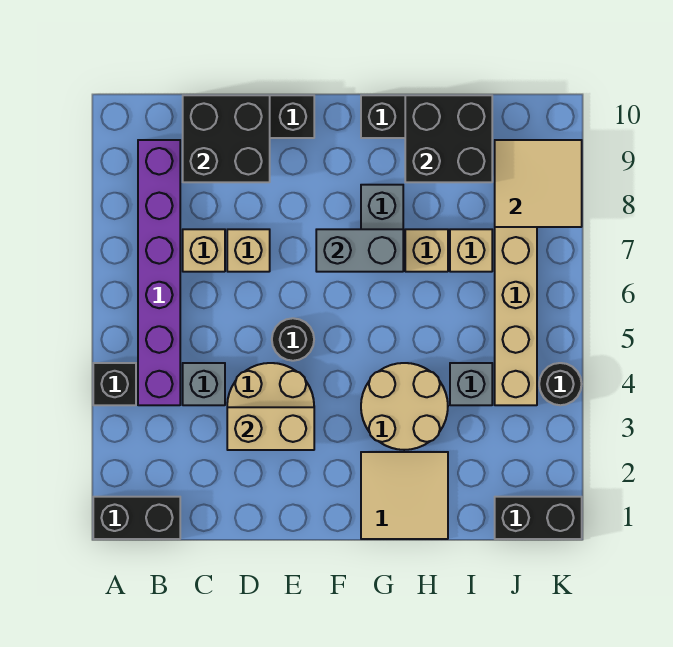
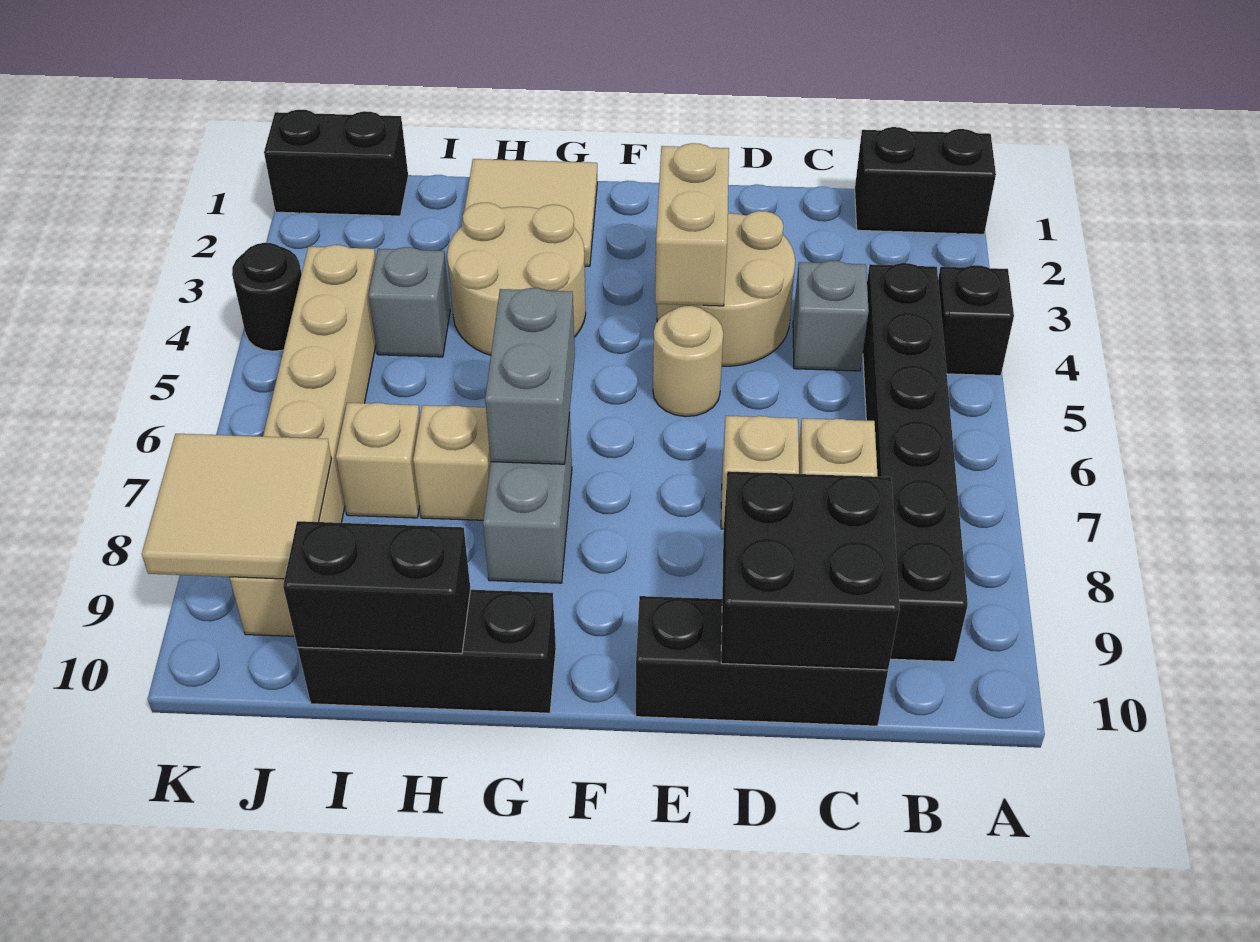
purple 1x6 brick [138,140,180,405] -> black 1x6 brick [863,263,968,662]
tan 1x2 brick [227,407,314,450] -> tan 1x2 brick turned to [655,143,729,306]
black 1x1 round brick [272,318,314,361] -> tan 1x1 round brick [653,306,723,417]
grey 1x2 brick [316,229,403,272] -> grey 1x2 brick turned to [485,288,575,464]
black 2x2 brick [405,95,492,182] -> black 1x2 brick [283,521,470,654]

